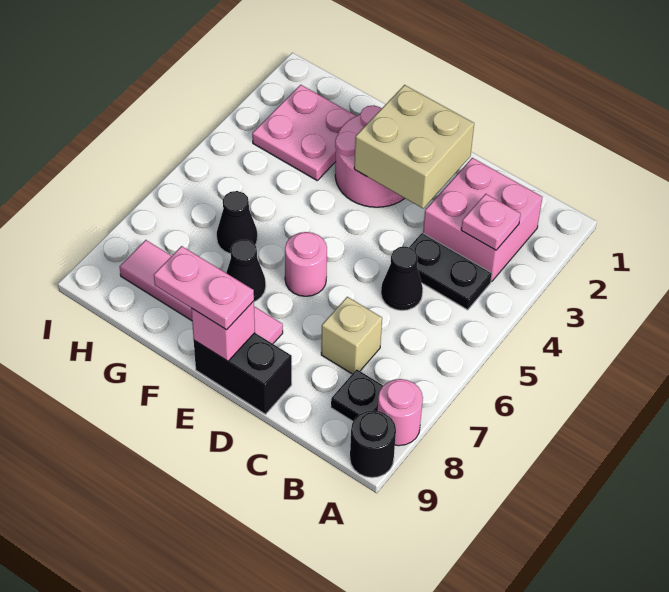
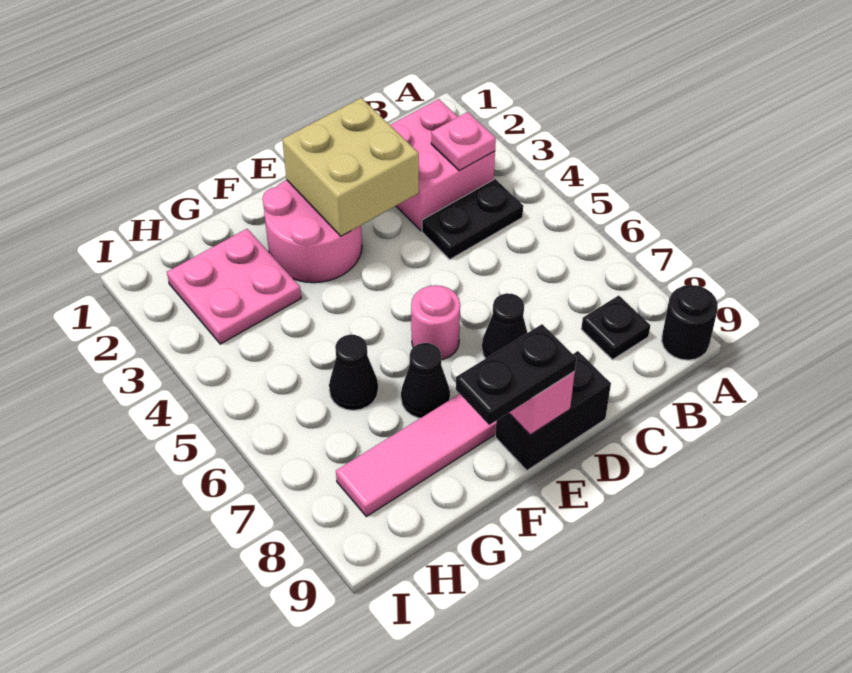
pink 1x1 round brick [378,379,423,446] -> none
black 1x1 cone [381,247,423,310] -> black 1x1 cone moved to [482,293,527,359]
tan 1x1 brick [321,297,382,374] -> none
pink 1x2 plate [154,246,254,330] -> black 1x2 plate [456,324,576,425]

